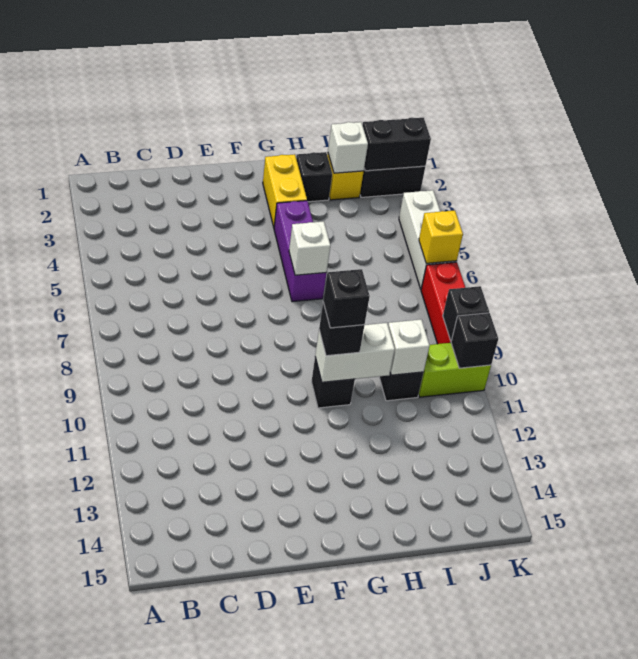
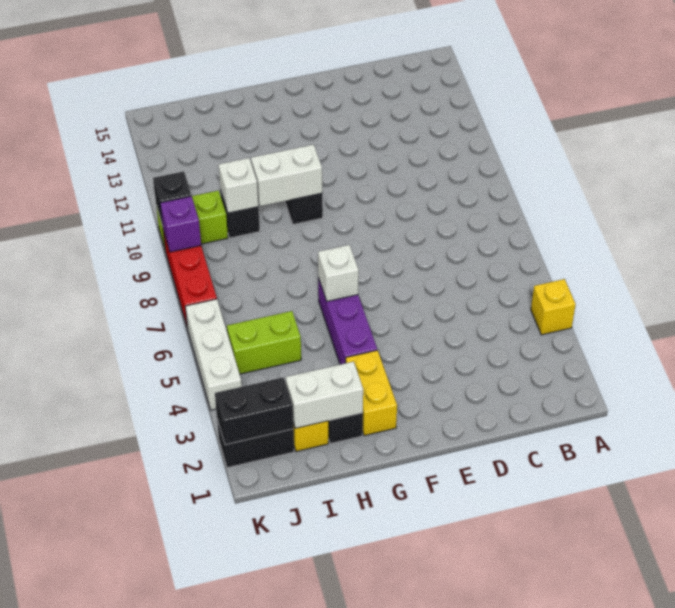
black 1x1 brick [319,303,364,356] -> none
black 1x1 brick [323,269,370,328] -> none
white 1x1 brick [328,122,368,173] -> white 1x2 brick [286,361,363,428]
none -> lime 1x2 brick [227,311,301,374]
yellow 1x1 brick [419,211,463,263] -> yellow 1x1 brick moved to [531,279,576,335]
black 1x1 brick [443,286,489,341] -> purple 1x1 brick [160,196,201,252]

